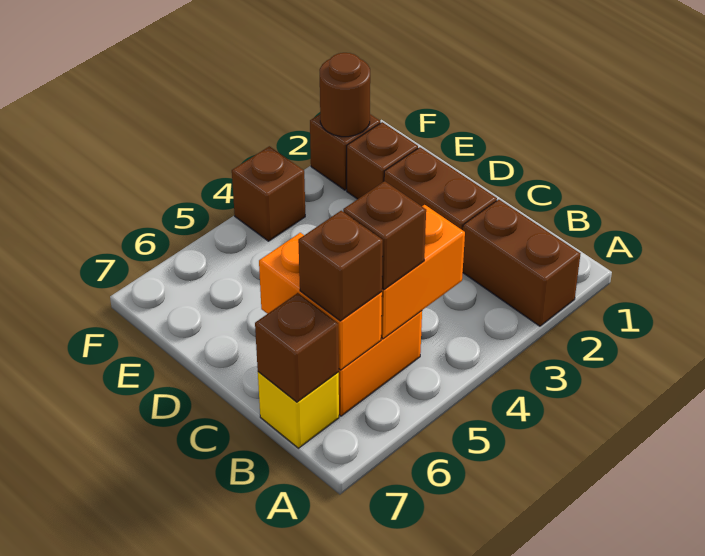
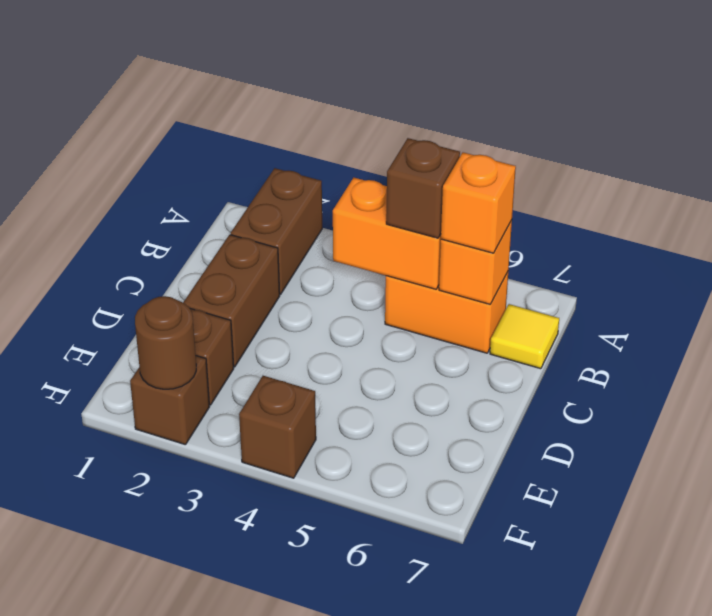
orange 1x2 brick [259,233,382,370] -> orange 1x1 brick [439,220,512,304]
brown 1x1 brick [298,211,383,321] -> orange 1x1 brick [441,152,516,253]
yellow 1x1 brick [258,372,339,448] -> yellow 1x1 tile [490,304,559,369]
brown 1x1 brick [255,293,339,402] -> none

